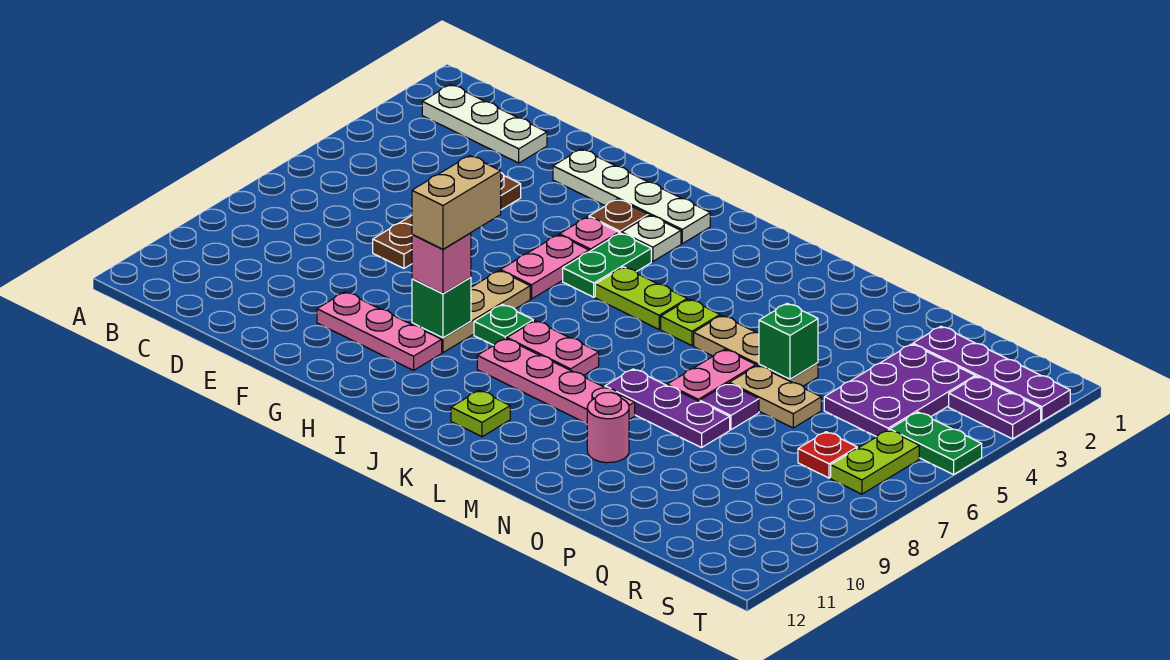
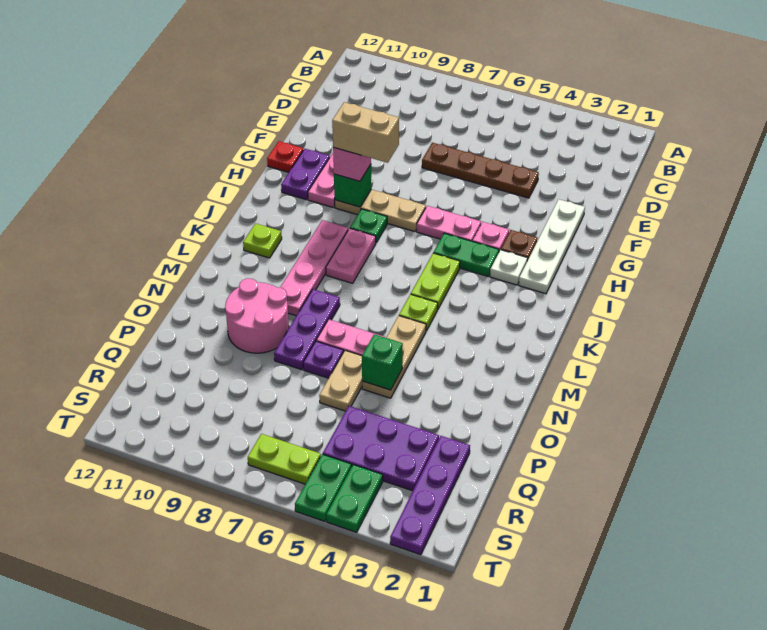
white 1x3 plate [422,84,547,163] -> none
pink 1x1 round brick [587,392,629,463] -> pink 2x2 round brick [225,278,289,353]
red 1x1 plate [798,432,857,478] -> red 1x1 plate moved to [267,141,303,172]
purple 1x2 plate [949,376,1041,439] -> purple 1x2 plate moved to [281,149,330,200]
none -> green 1x2 plate [326,465,383,532]

